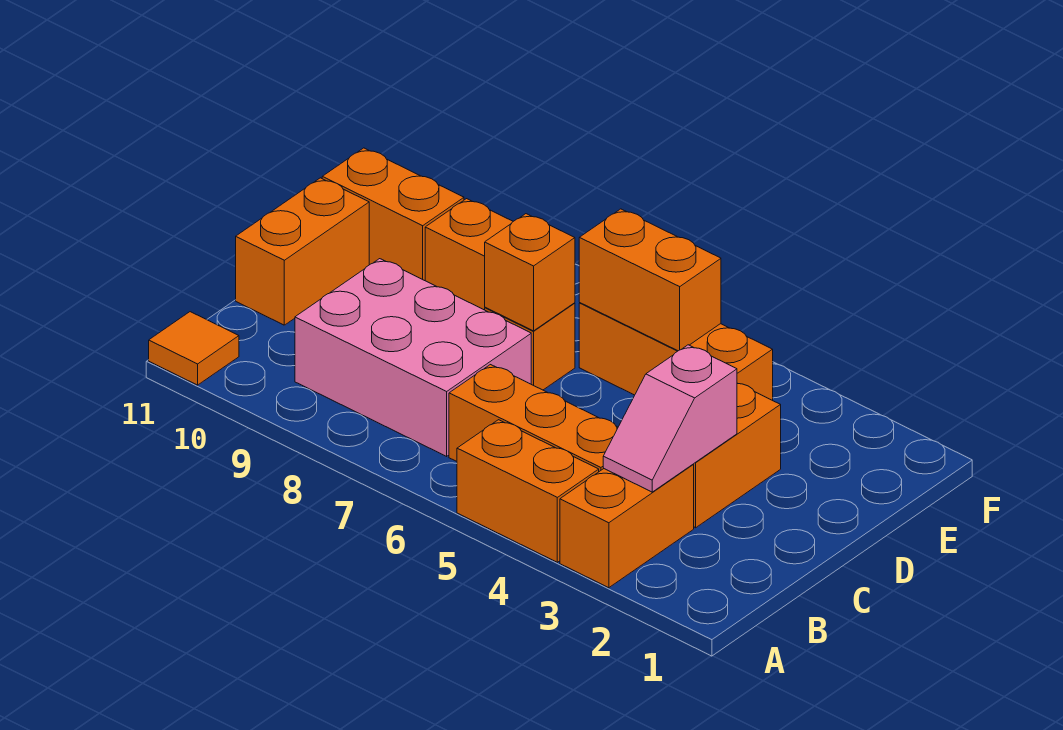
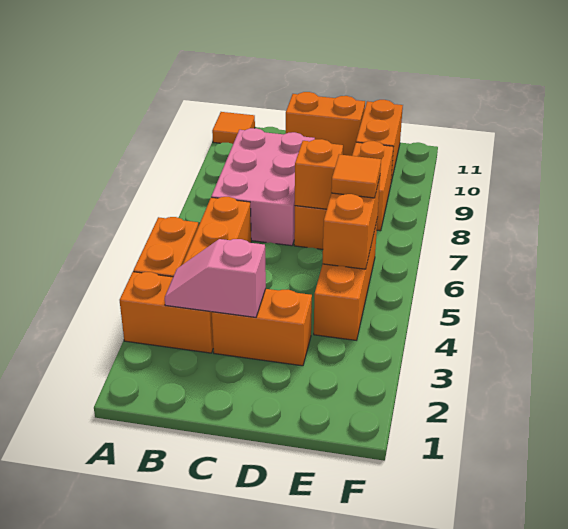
none -> orange 1x1 tile [331,155,381,198]

